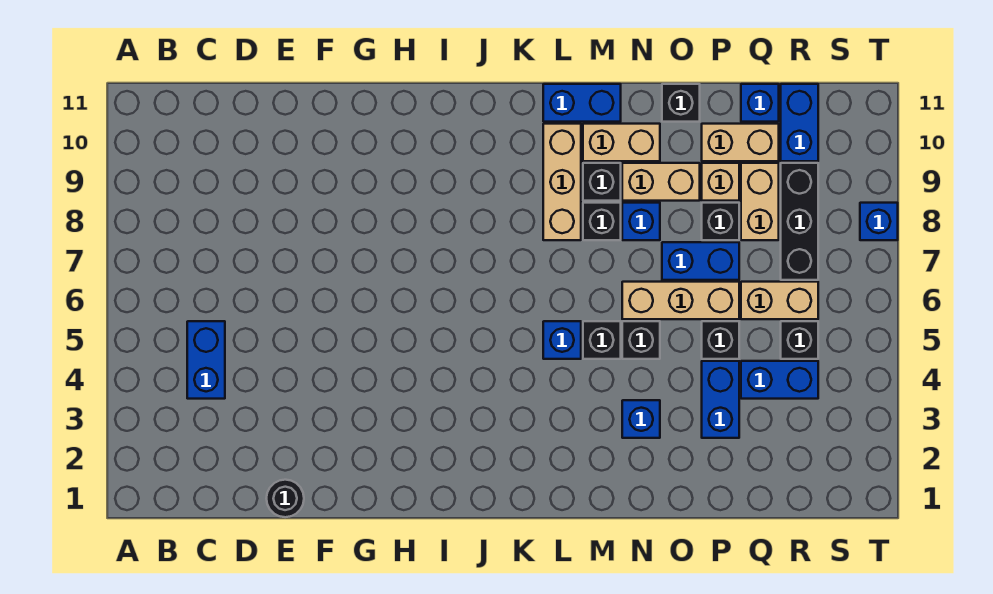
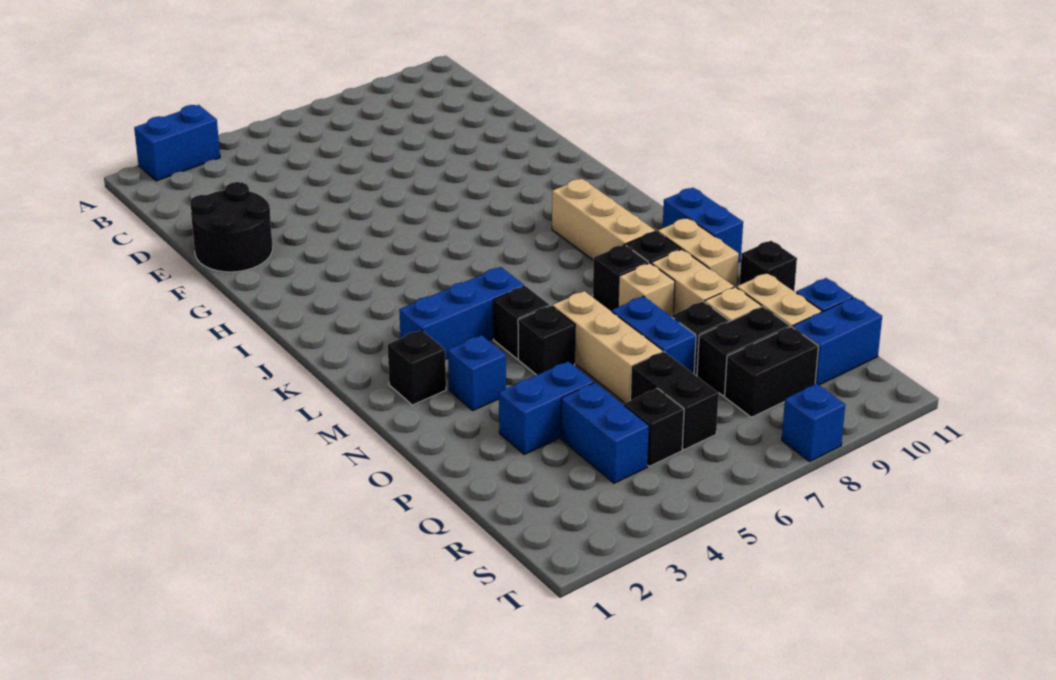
blue 1x2 brick [187,321,225,399] -> blue 1x2 brick moved to [134,105,220,181]
black 1x1 round brick [266,480,304,517] -> black 2x2 round brick [190,182,273,272]
blue 1x1 brick [543,321,581,359] -> blue 1x3 brick [399,267,524,359]
tan 1x3 brick [543,124,581,240] -> tan 1x3 brick turned to [552,179,655,260]
blue 1x1 brick [622,203,660,240] -> tan 1x1 brick [618,263,675,317]
black 1x1 brick [702,321,739,359] -> black 1x1 brick moved to [388,330,446,405]
tan 1x2 brick [741,282,818,319] -> black 1x2 brick [630,351,719,450]
tan 1x2 brick [741,163,779,240] -> black 1x2 brick [697,307,790,396]
black 1x3 brick [781,163,818,280] -> black 1x2 brick [725,327,819,417]

